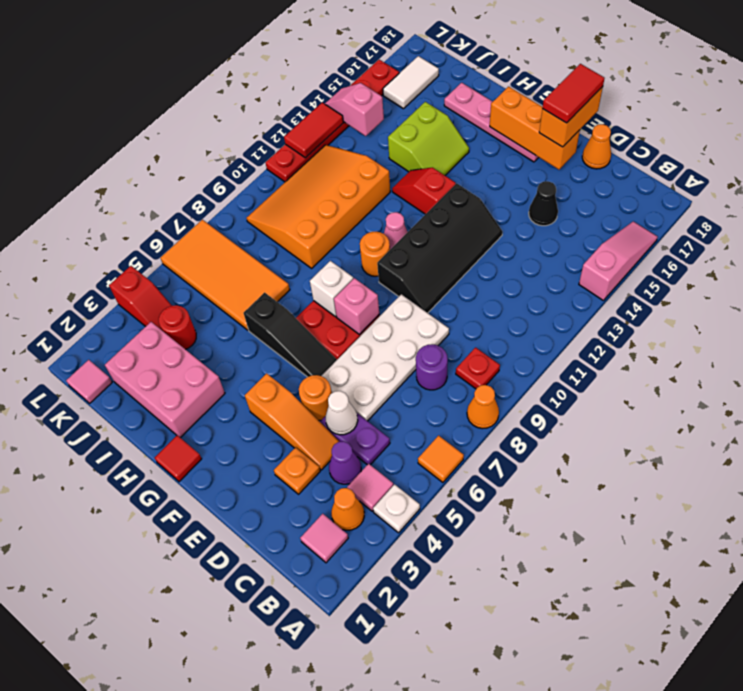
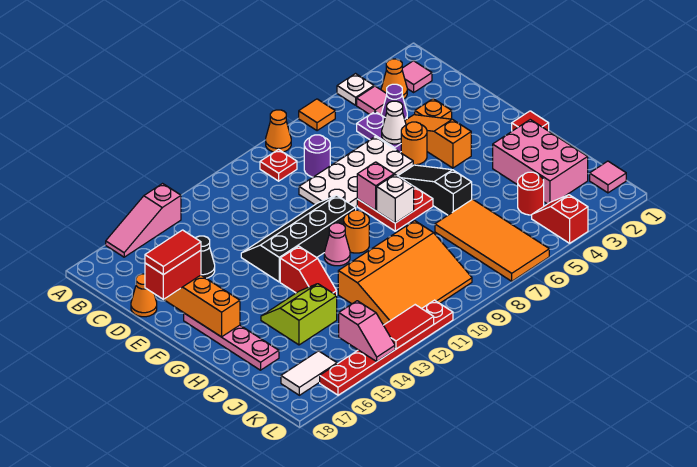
orange 1x2 brick [539,87,603,147] -> red 1x2 brick [145,250,201,299]

